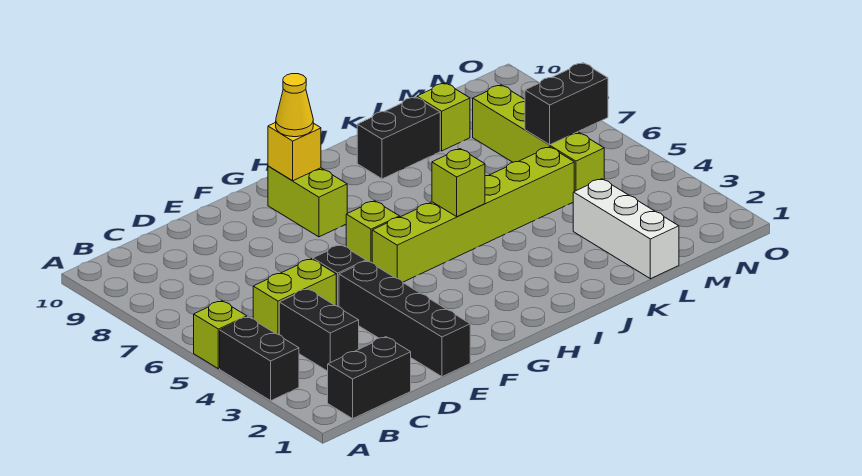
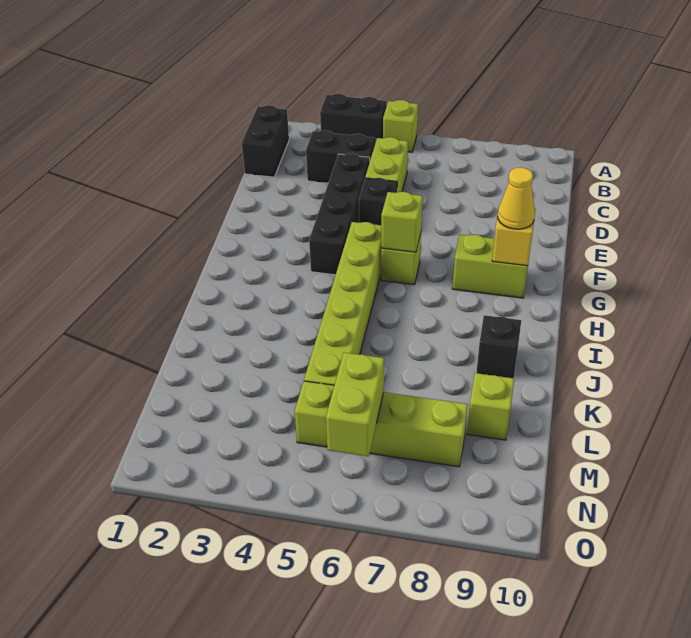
black 1x4 brick [339,261,470,377] -> black 1x4 brick turned to [309,153,370,275]
lime 1x1 brick [432,149,485,216] -> lime 1x1 brick moved to [381,192,423,252]
black 1x2 brick [357,97,440,179] -> black 1x1 brick [476,315,521,378]
white 1x3 brick [573,179,679,279] -> none
black 1x2 brick [525,63,608,145] -> lime 1x2 brick [326,353,384,456]

